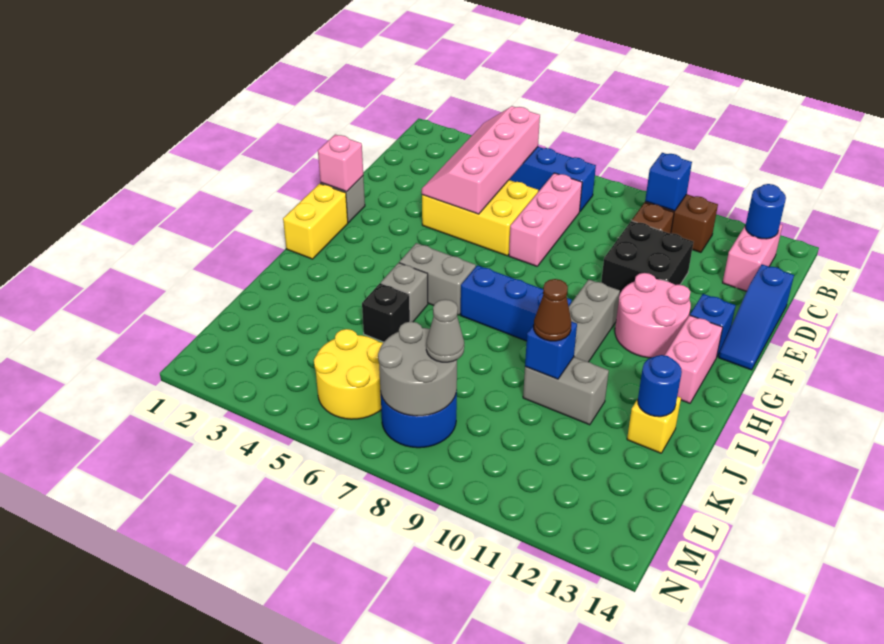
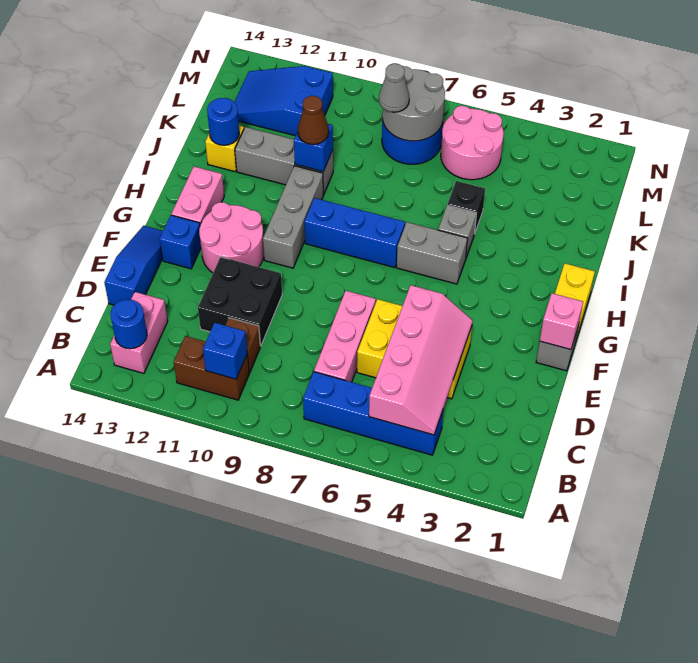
grey 1x2 brick [523,357,609,425] -> grey 1x3 brick [235,127,333,195]
yellow 2x2 round brick [314,329,383,419] -> pink 2x2 round brick [441,106,504,180]
none -> blue 2x3 slope [235,66,333,136]

